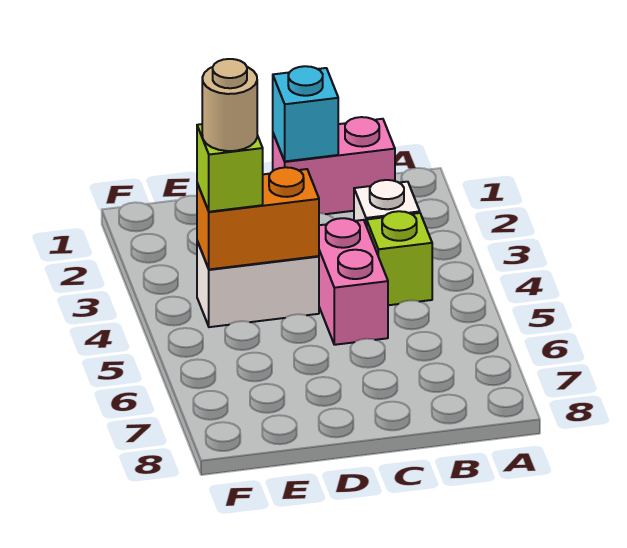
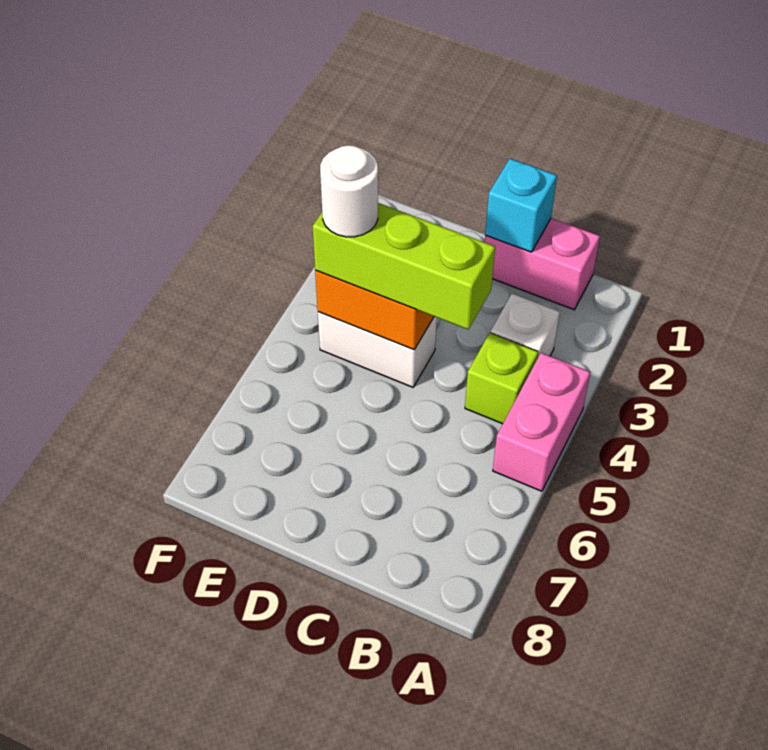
pink 1x2 brick [319,218,388,345] -> pink 1x2 brick moved to [493,353,590,491]
lime 1x1 brick [197,124,263,212] -> lime 1x3 brick [313,203,495,330]
tan 1x1 round brick [202,59,257,151] -> white 1x1 round brick [320,145,378,237]

